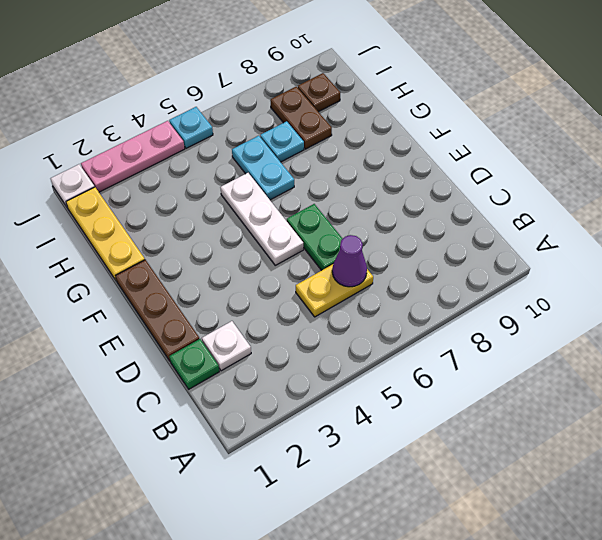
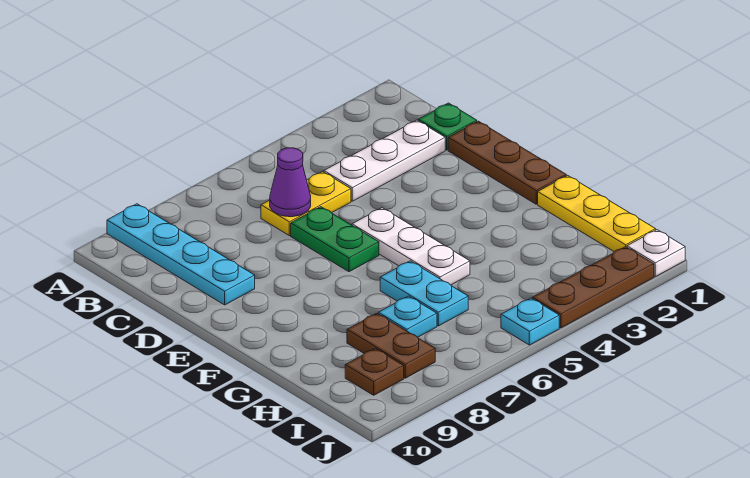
none -> cyan 1x4 plate [107,204,255,305]
white 1x1 plate [202,321,251,371] -> white 1x3 plate [324,120,445,201]
pink 1x3 plate [81,121,185,192] -> brown 1x3 plate [533,247,654,328]

